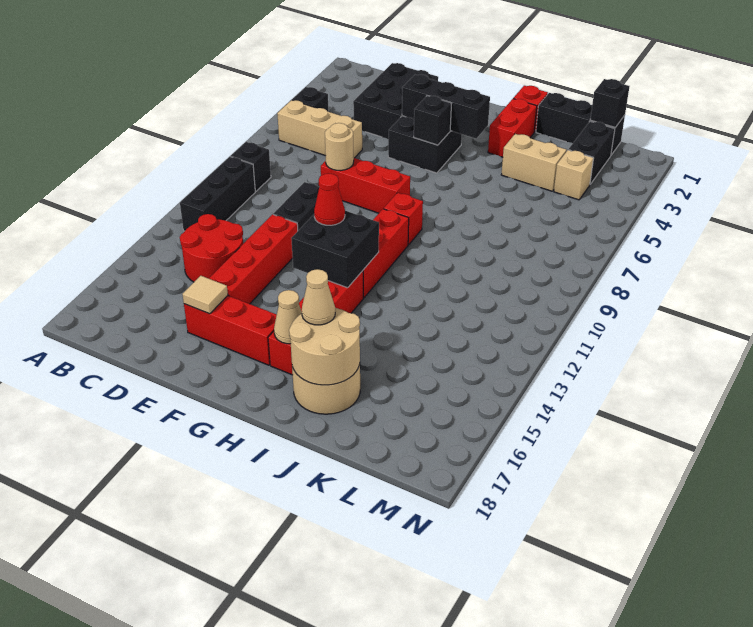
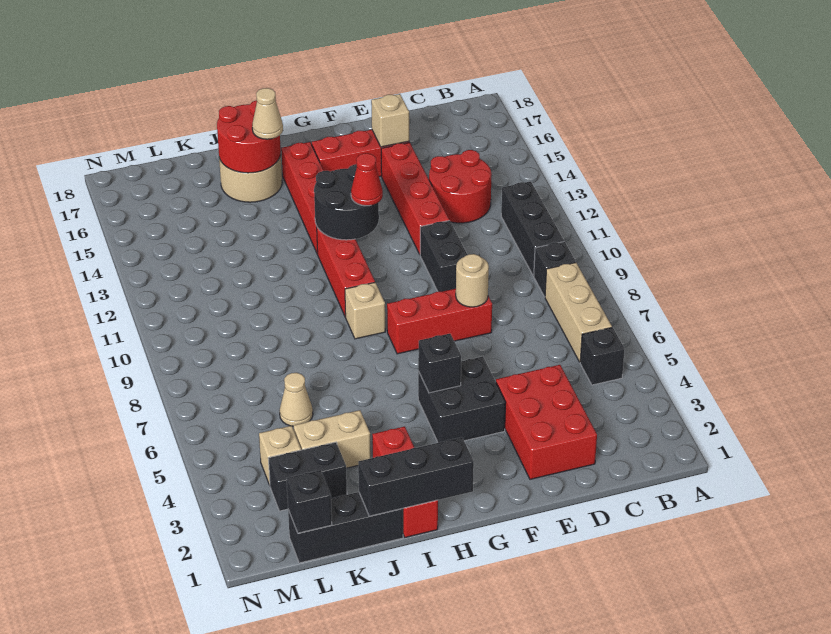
tan 1x3 brick [277,100,362,158] -> tan 1x3 brick turned to [545,263,612,362]
black 2x3 brick [353,63,438,139] -> red 2x3 brick [496,365,597,479]
tan 1x1 tile [183,276,228,314] -> tan 1x1 brick [371,94,409,147]
black 1x3 brick [402,75,490,138] -> black 1x3 brick moved to [358,437,474,516]
black 2x2 brick [291,211,379,288] -> black 2x2 round brick [314,164,379,240]
red 1x1 brick [384,193,423,245] -> tan 1x1 brick [345,282,385,339]
tan 1x1 cone [274,290,302,344] -> tan 1x1 cone moved to [280,373,313,426]
tan 2x2 round brick [289,308,360,385] -> red 2x2 round brick [217,100,281,173]
black 1x2 brick [568,121,615,184] -> black 1x2 brick turned to [268,442,347,511]

